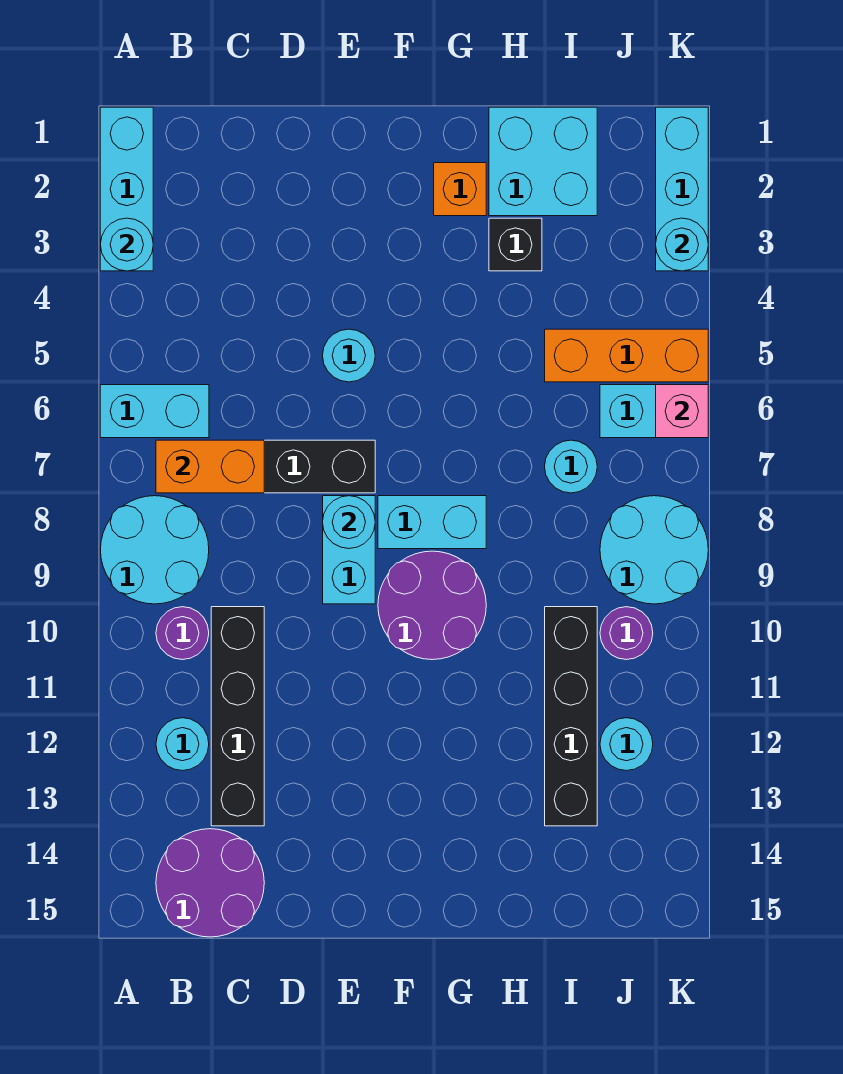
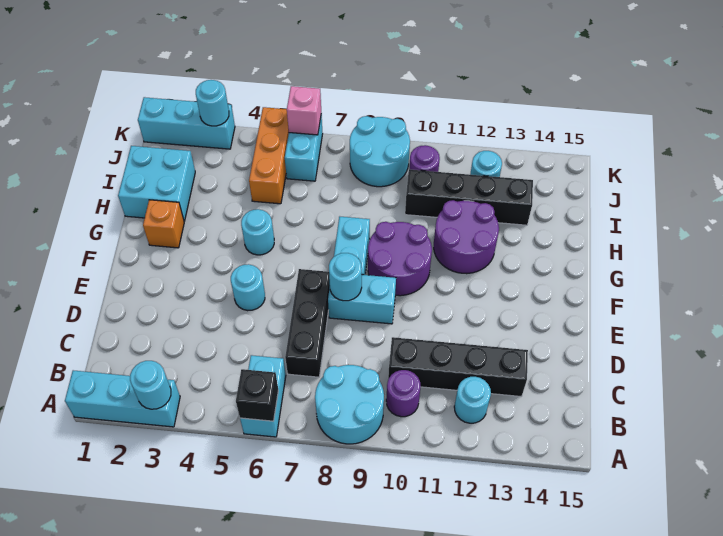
orange 1x2 brick [156,440,264,493] -> none
purple 2x2 round brick [156,829,264,937] -> purple 2x2 round brick moved to [434,200,499,274]
black 1x1 brick [489,218,542,271] -> black 1x1 brick moved to [236,369,278,421]
cyan 1x1 round brick [545,440,597,493] -> cyan 1x1 round brick moved to [241,209,274,255]

